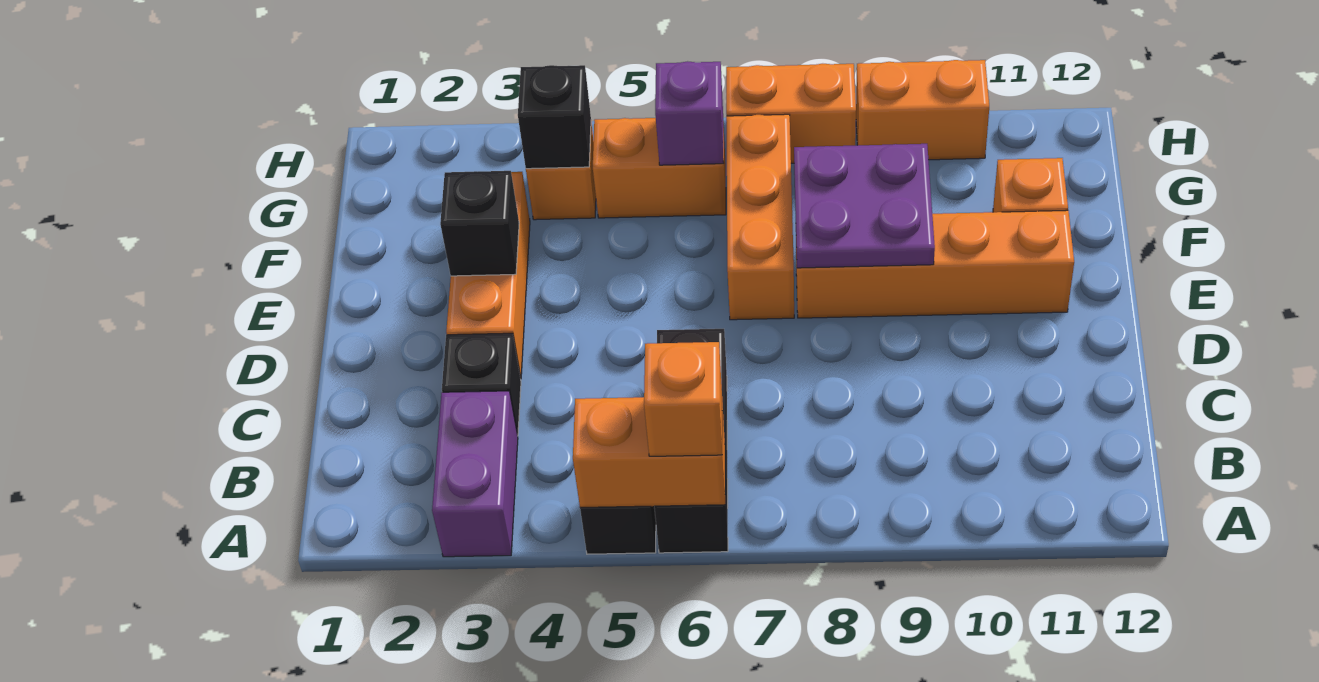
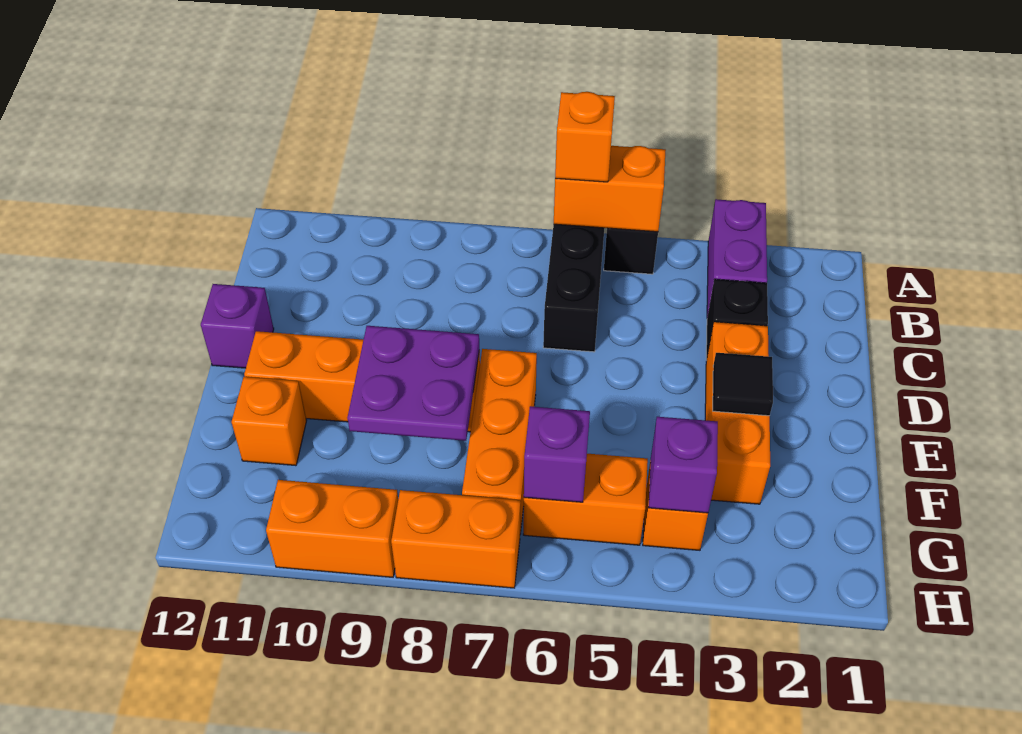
none -> purple 1x1 brick [201,284,274,368]
black 1x1 brick [440,171,519,276] -> black 1x1 tile [713,353,773,416]
black 1x1 brick [518,65,591,169] -> purple 1x1 brick [648,417,718,513]

